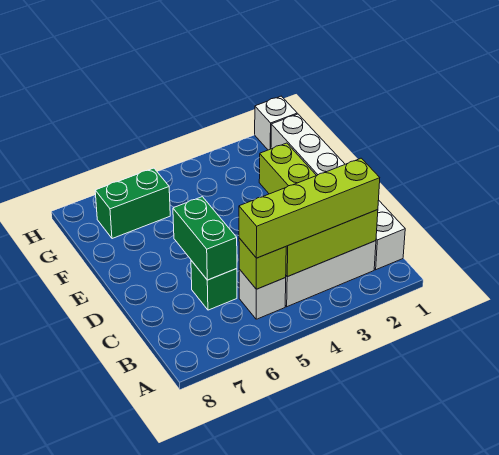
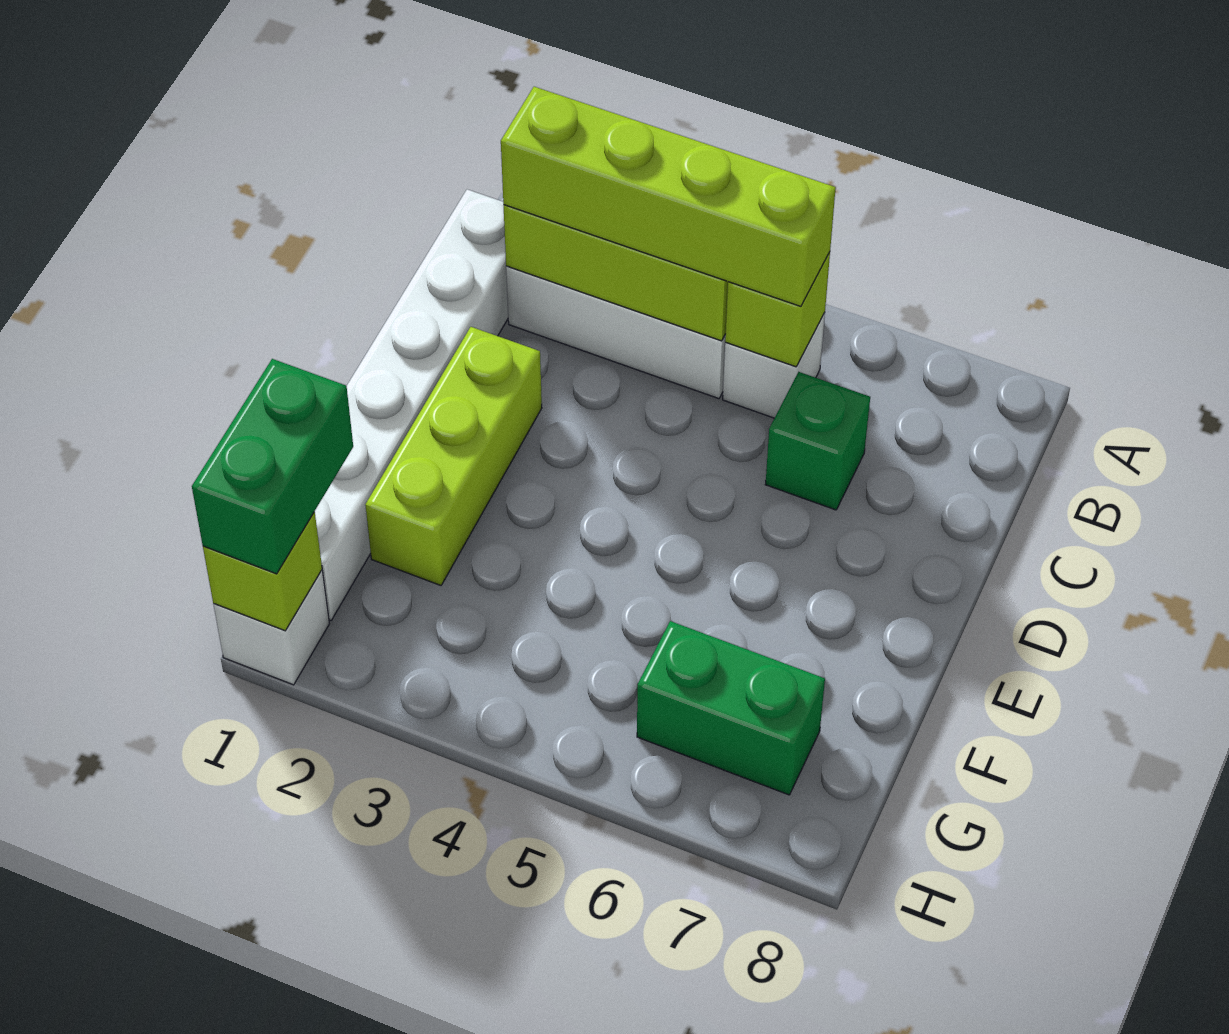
green 1x2 brick [173,197,237,280] -> green 1x2 brick moved to [192,359,353,574]
none -> lime 1x1 brick [203,512,322,631]

